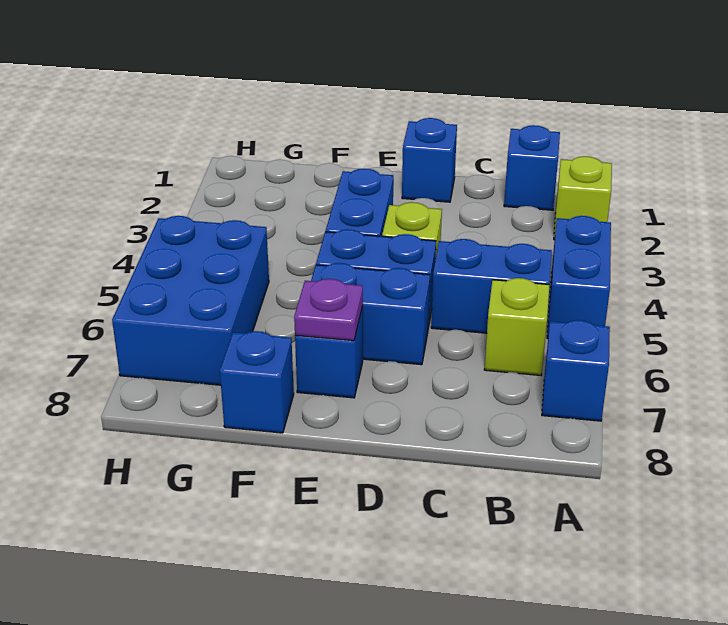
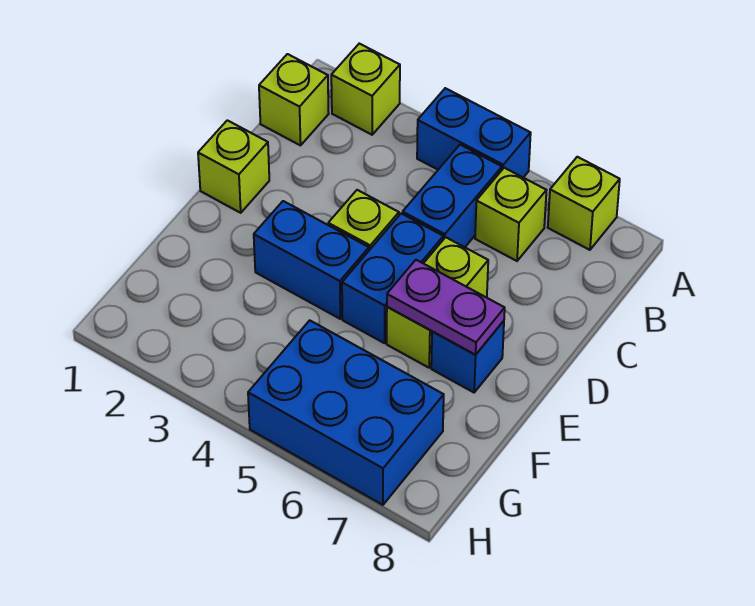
blue 1x1 brick [542,320,610,421] -> lime 1x1 brick [548,157,620,250]
blue 1x1 brick [504,125,560,210] -> lime 1x1 brick [259,54,329,145]
blue 1x1 brick [402,118,457,202] -> lime 1x1 brick [198,120,269,213]
blue 1x2 brick [311,263,430,365] -> lime 1x2 brick [387,237,488,368]
purple 1x1 plate [294,279,363,341] -> purple 1x2 plate [387,260,505,355]
blue 1x1 brick [220,331,294,433] -> none

